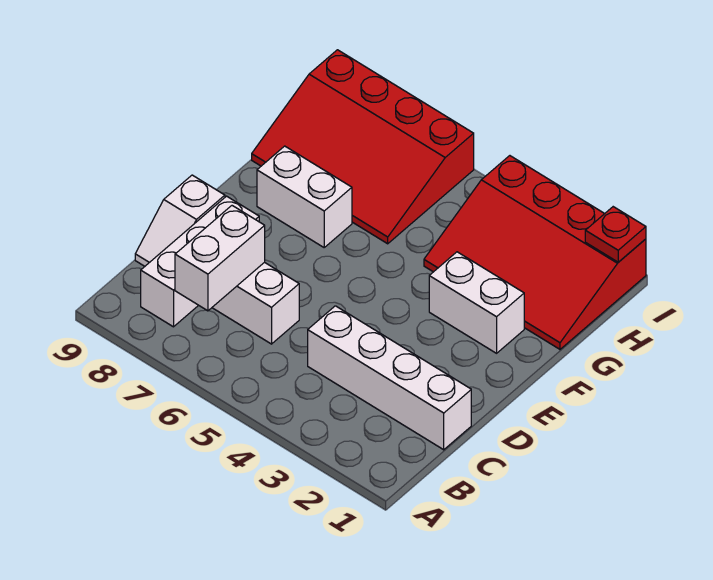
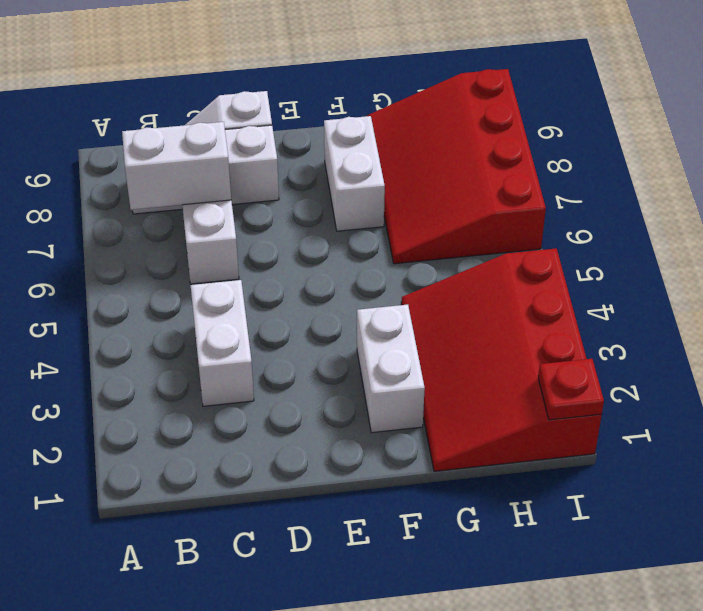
white 1x4 brick [308,306,471,450] -> white 1x2 brick [191,280,254,406]

